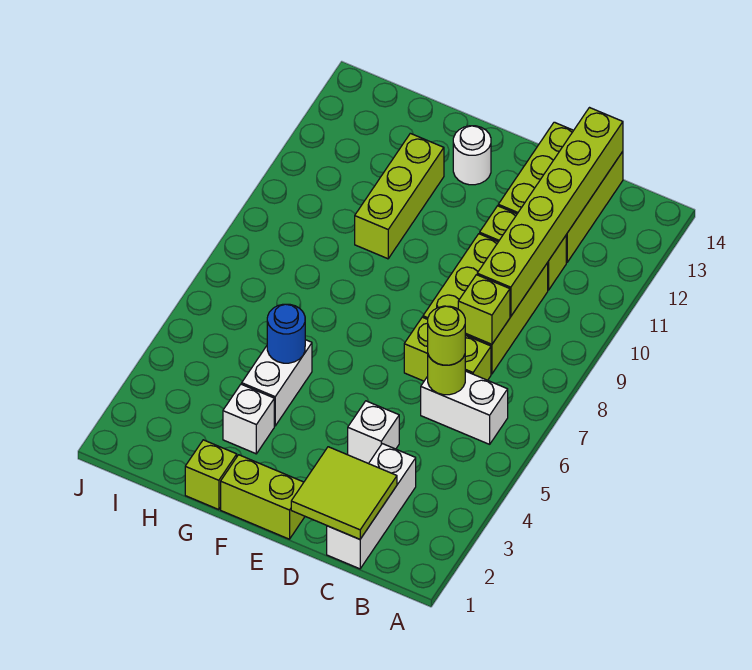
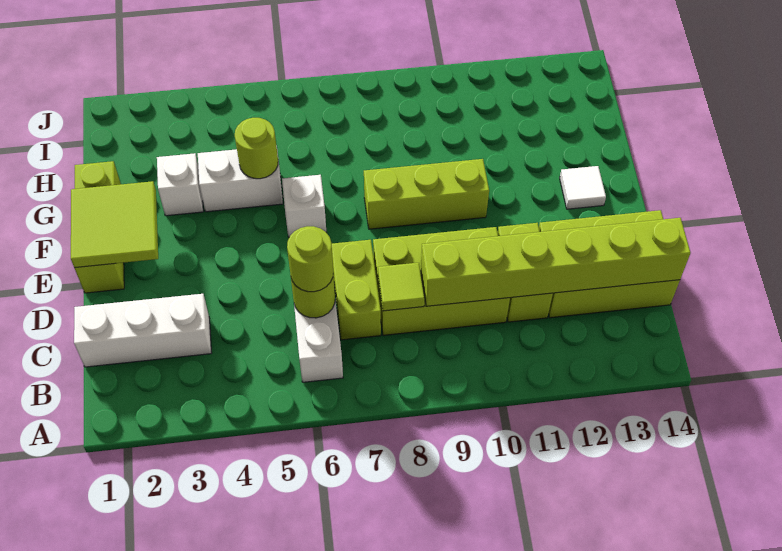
lime 2x2 tile [291,447,397,539] -> lime 2x2 tile moved to [71,181,158,268]
lime 1x1 brick [458,275,510,344] -> lime 1x1 tile [378,263,425,311]
white 1x1 brick [348,401,399,463] -> white 1x1 brick moved to [282,175,326,237]
white 1x1 round brick [453,126,491,185] -> white 1x1 tile [560,166,606,209]
blue 1x1 round brick [267,304,305,363] -> lime 1x1 round brick [235,118,278,179]
lime 1x3 brick [355,133,444,259] -> lime 1x3 brick moved to [364,159,489,229]

